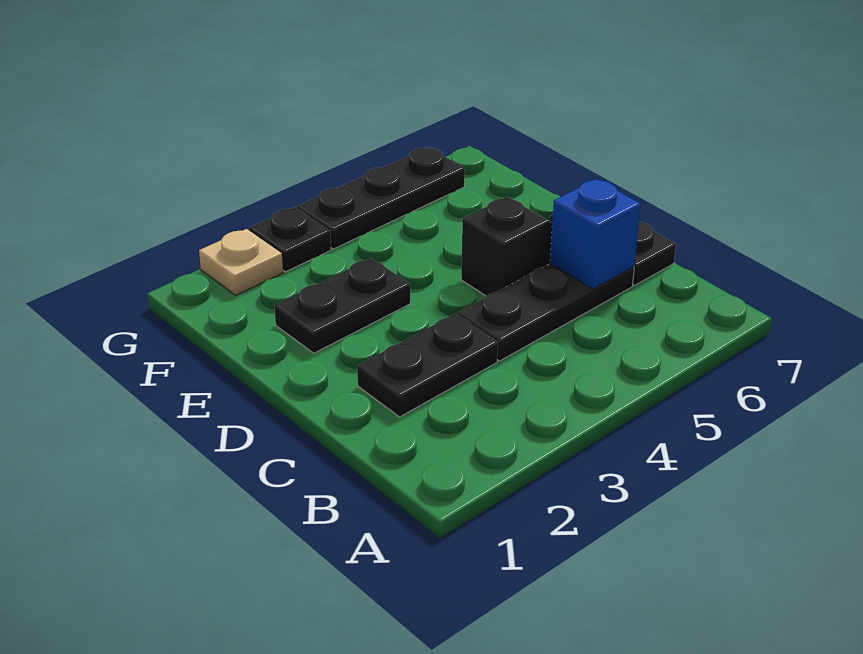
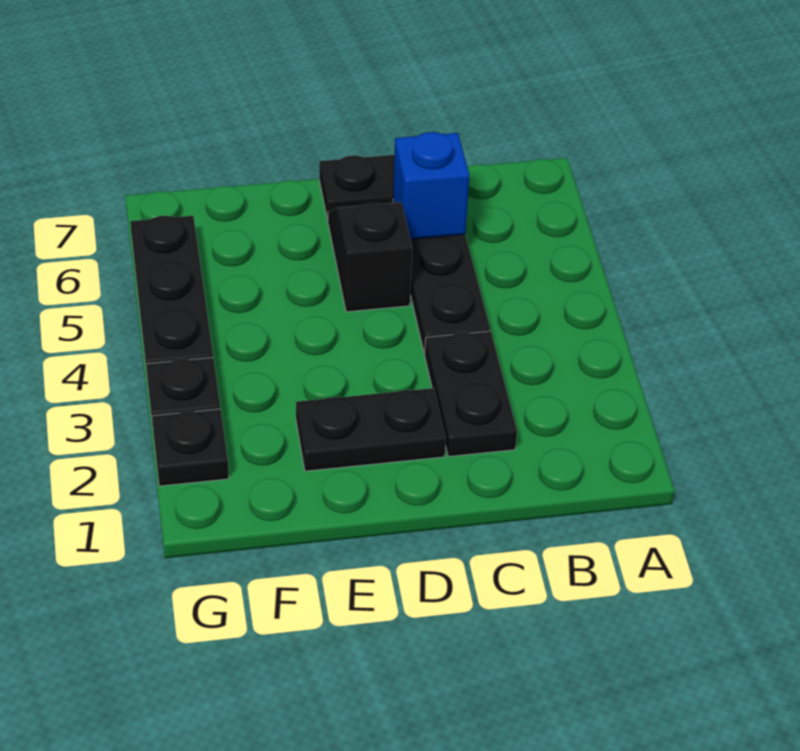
black 1x2 plate [274,258,410,353] -> black 1x2 plate turned to [296,388,446,471]
tan 1x1 plate [199,229,283,295] -> black 1x1 plate [152,409,229,486]

